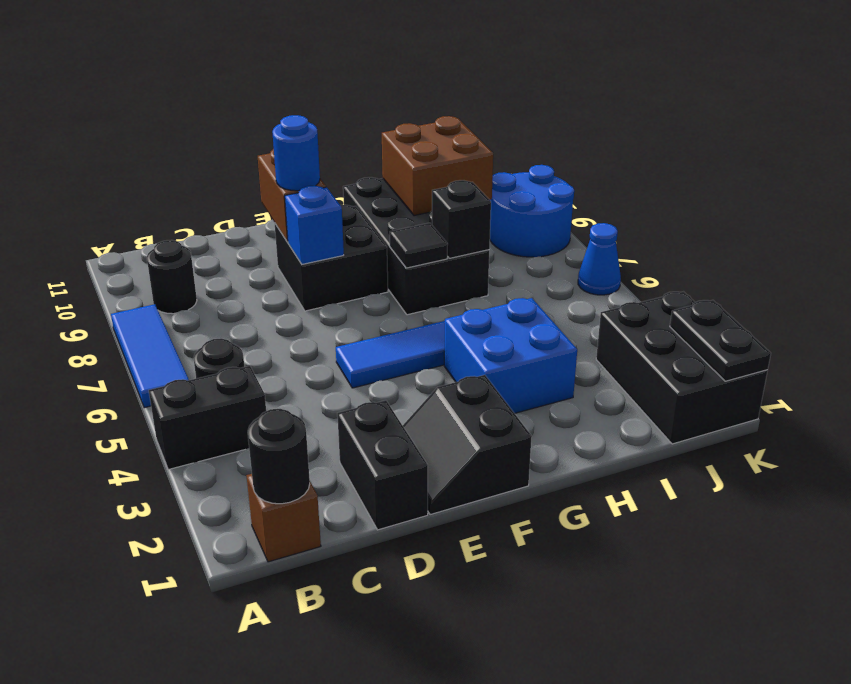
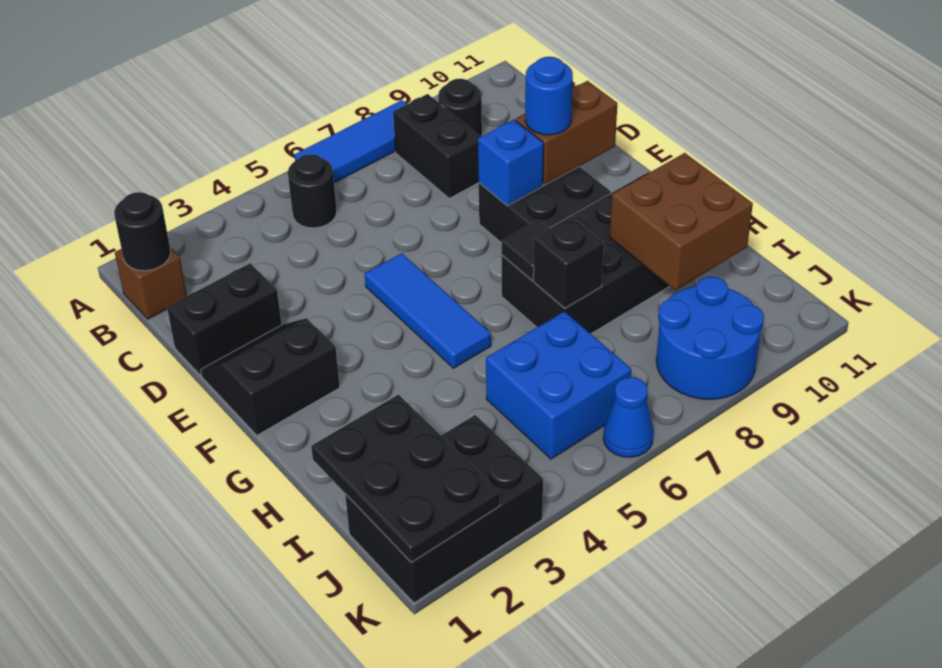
black 1x2 brick [149,366,266,469] -> black 1x2 brick moved to [393,94,481,198]
blue 2x2 brick [444,298,577,413] -> blue 2x2 brick moved to [486,311,631,459]
black 1x2 plate [670,300,771,381] -> black 2x3 plate [311,395,500,562]

